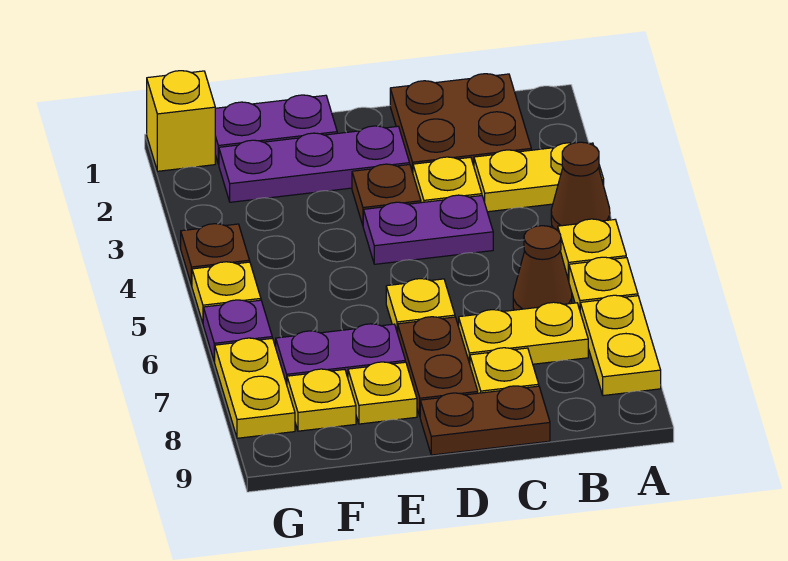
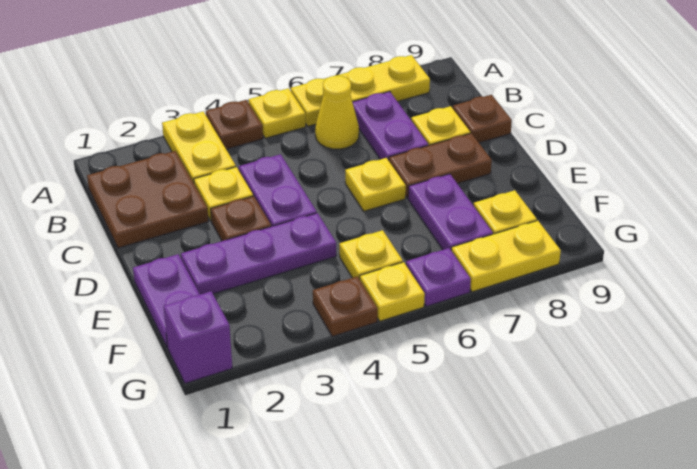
brown 1x1 cone [551,142,610,231] -> brown 1x1 plate [206,100,263,149]
brown 1x1 cone [513,226,572,310] -> yellow 1x1 cone [315,76,359,149]
yellow 1x2 plate [459,302,588,364] -> purple 1x2 plate [353,92,428,160]
brown 1x2 plate [420,386,550,455] -> brown 1x1 plate [453,95,512,143]
purple 1x3 plate [219,126,410,202] -> purple 1x3 plate turned to [181,213,336,295]
yellow 1x1 plate [348,362,417,424] -> yellow 1x1 plate moved to [339,230,403,279]
yellow 1x1 brick [147,71,215,171] -> purple 1x1 brick [163,291,232,383]

